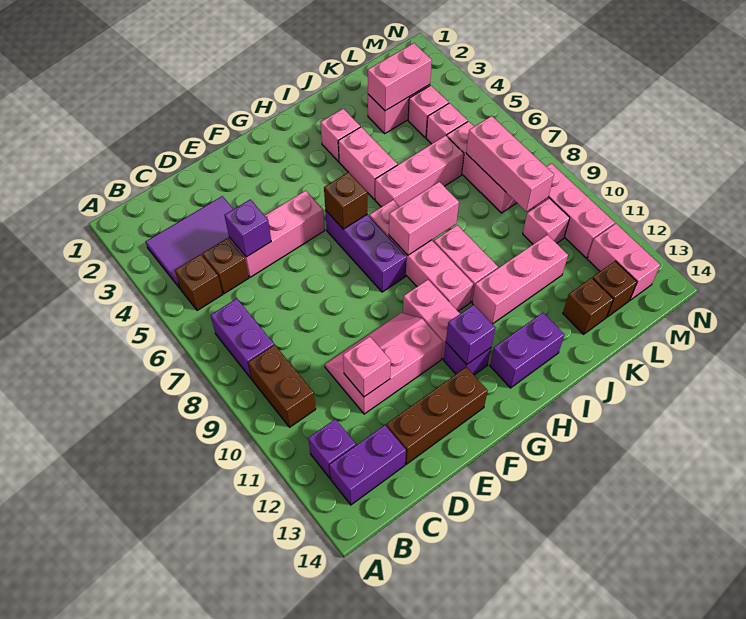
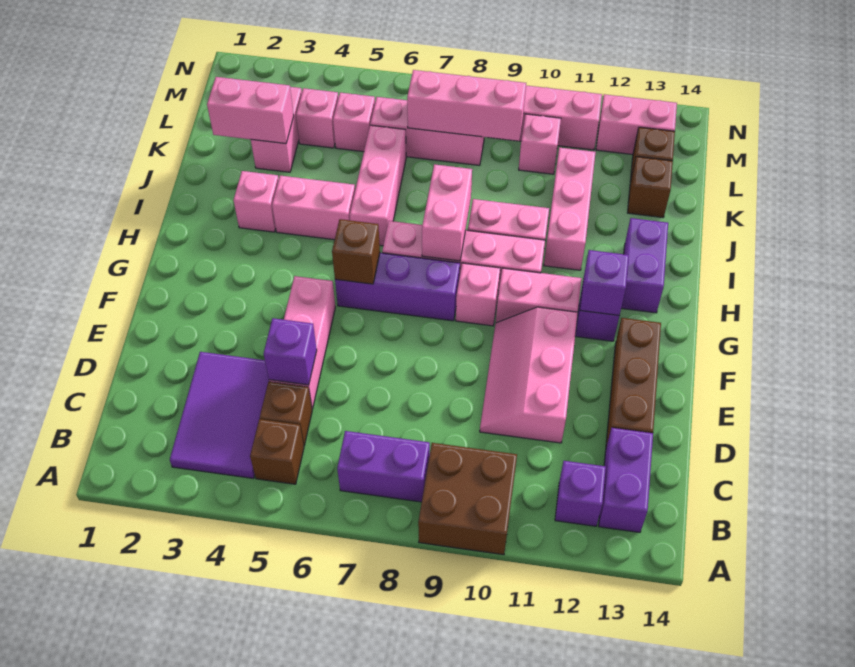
brown 1x2 brick [248,345,316,427] -> brown 2x2 brick [418,443,517,555]
pink 1x1 brick [343,337,391,397] -> pink 1x1 brick moved to [456,263,500,326]
pink 1x2 brick [368,43,432,111] -> pink 1x2 brick turned to [207,77,294,144]

